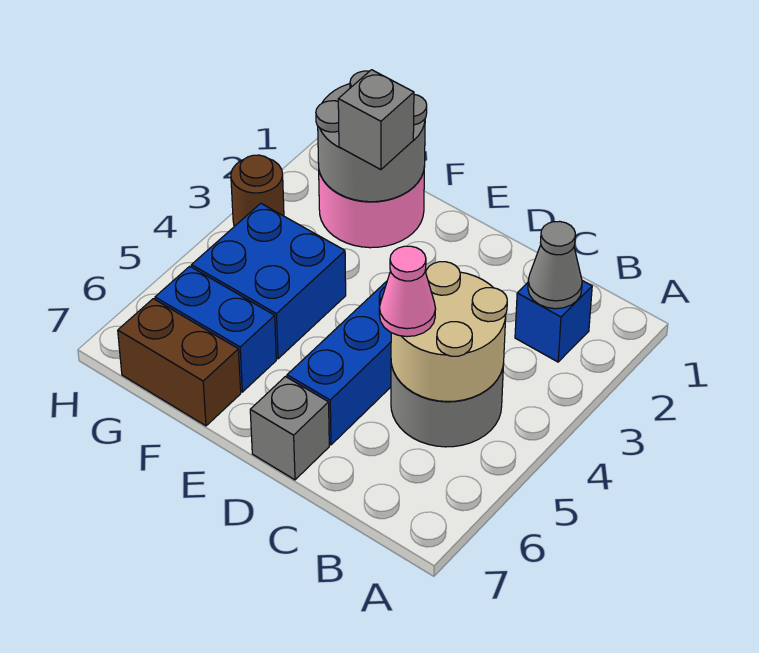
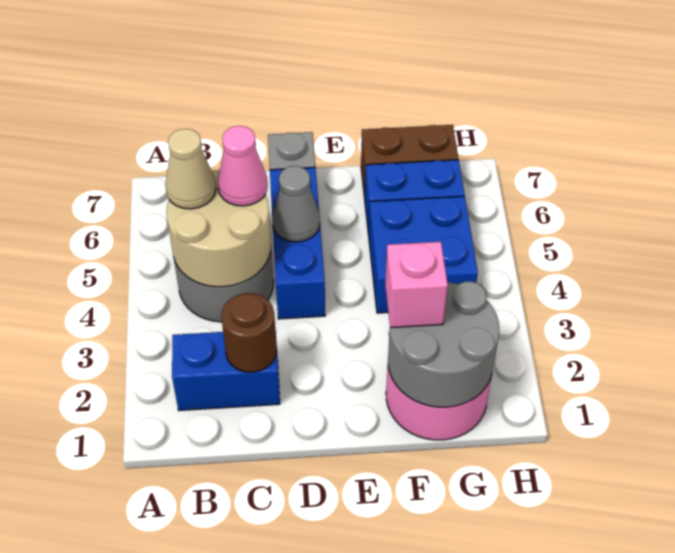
blue 1x1 brick [515,281,592,362] -> blue 1x2 brick [172,329,280,411]
grey 1x1 cone [528,221,582,309] -> grey 1x1 cone moved to [272,166,320,242]
none -> tan 1x1 cone [165,129,216,209]
grey 1x1 brick [338,70,414,170] -> pink 1x1 brick [385,242,448,328]
brown 1x1 round brick [231,155,284,226] -> brown 1x1 round brick moved to [221,293,277,372]

